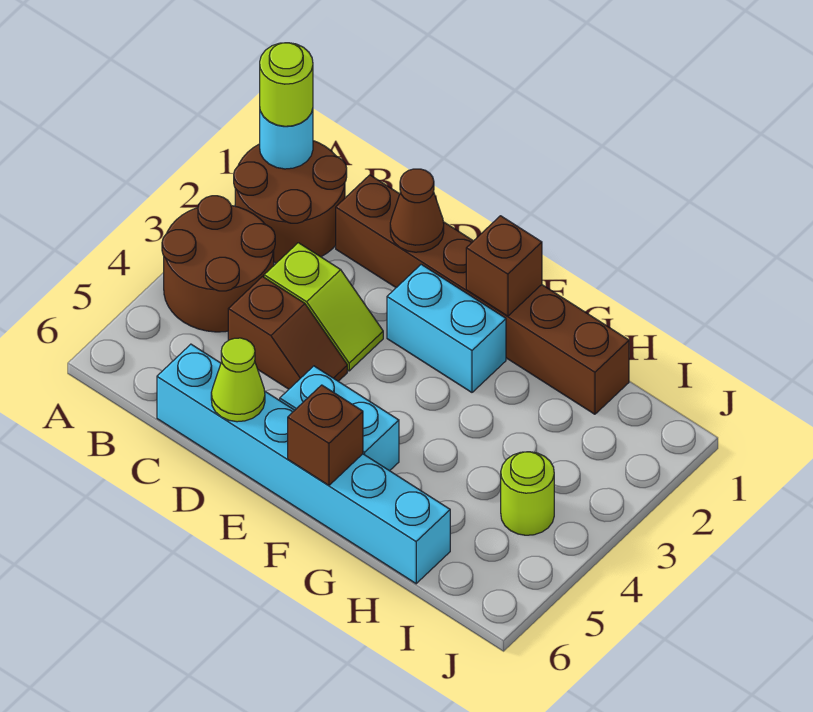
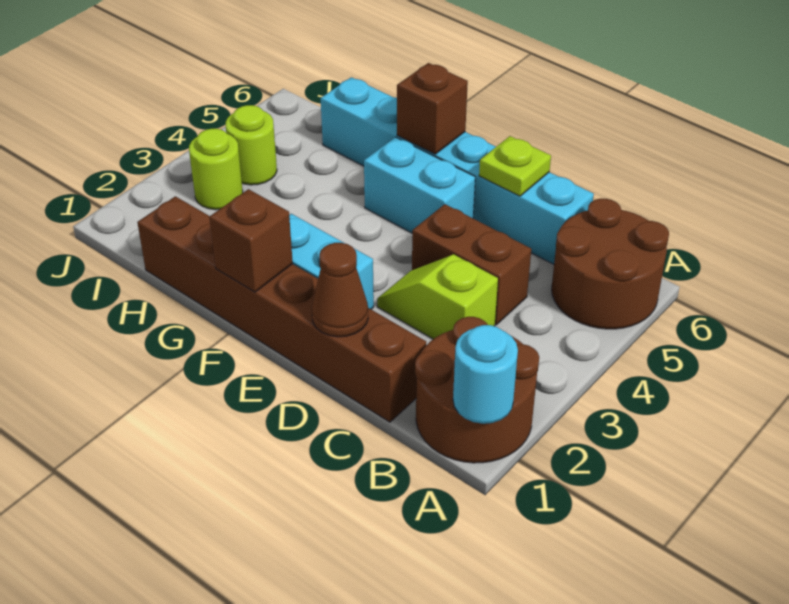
lime 1x1 round brick [260,43,313,126] -> lime 1x1 round brick moved to [189,129,243,210]
brown 2x2 round brick [162,196,275,332] -> brown 2x2 round brick moved to [552,199,669,329]
brown 1x2 slope [228,277,347,389] -> brown 1x2 brick [412,204,531,325]
lime 1x1 cone [211,338,265,422] -> lime 1x1 plate [479,136,551,196]

